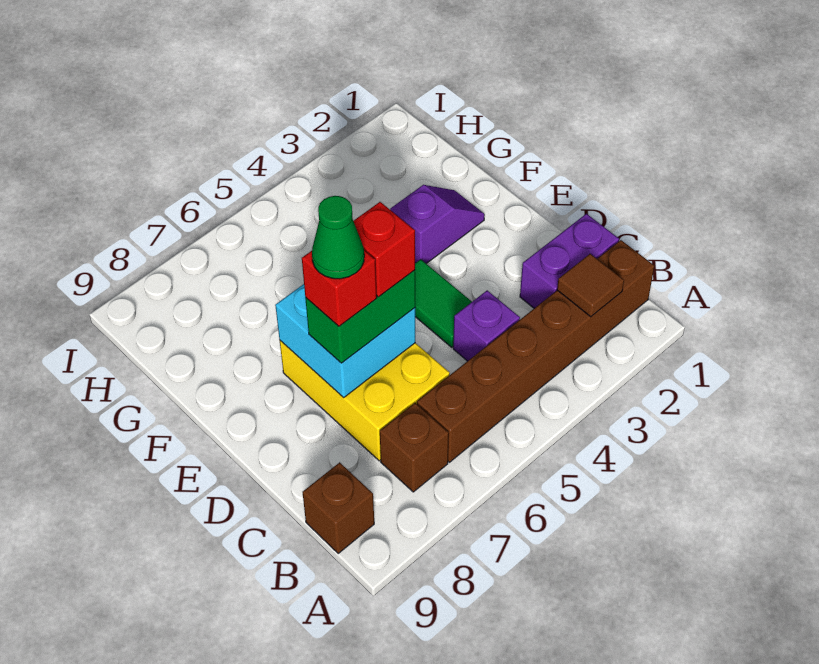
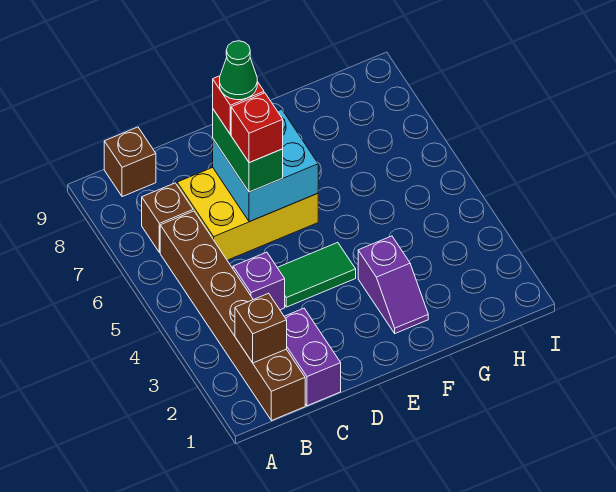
brown 1x1 tile [557,254,624,317] -> brown 1x1 brick [235,293,287,363]

